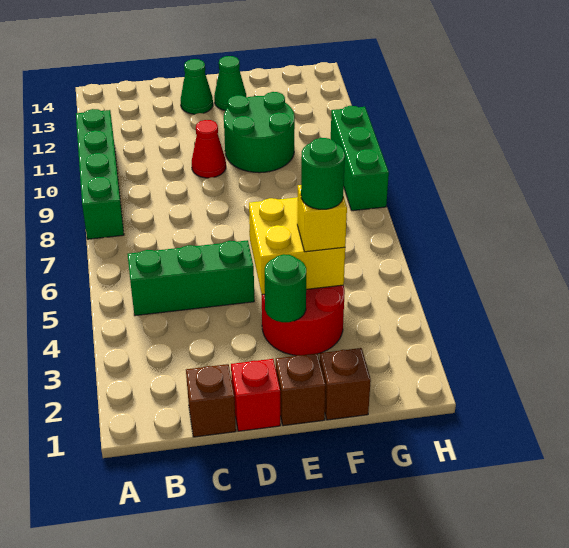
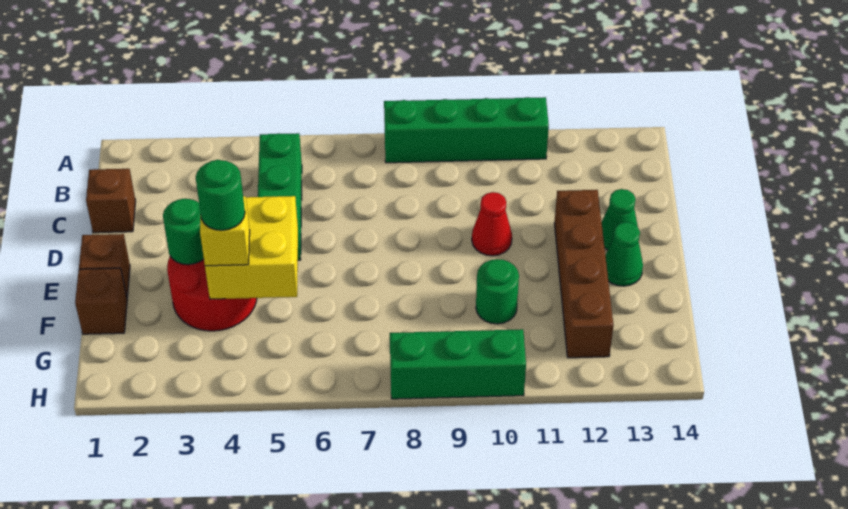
red 1x1 brick [231,359,280,431] -> none
none -> brown 1x4 brick [554,190,614,358]
green 2x2 round brick [224,92,295,173] -> green 1x1 round brick [476,259,519,324]

